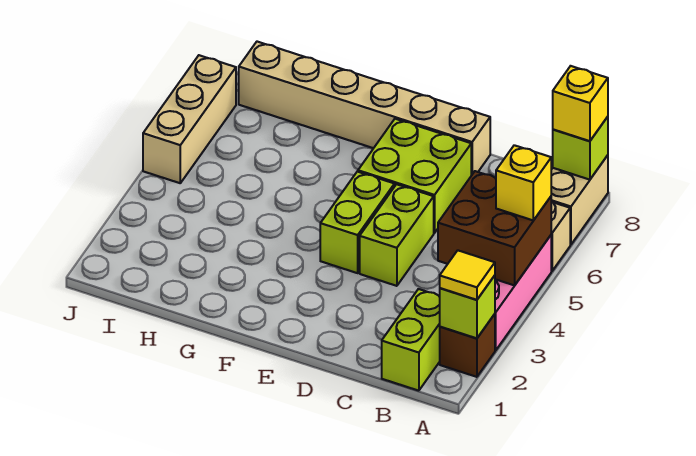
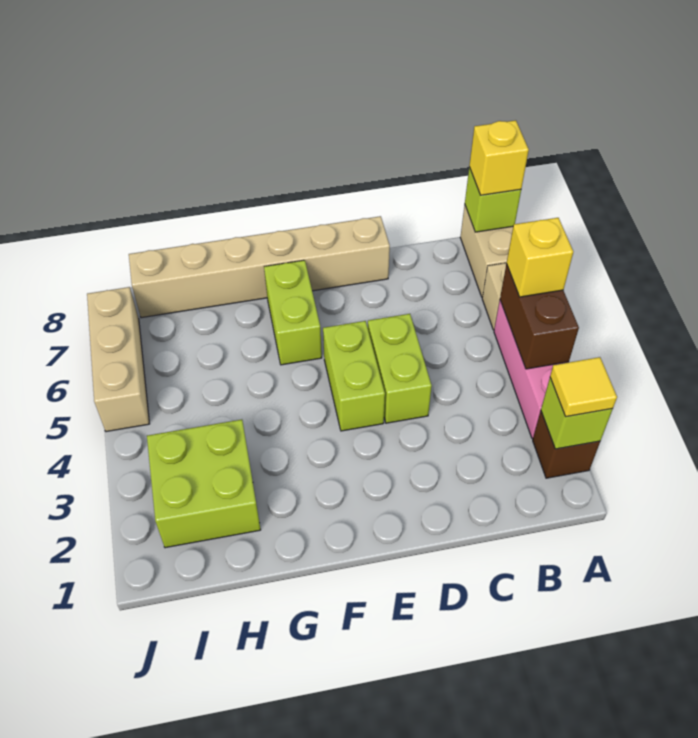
brown 2x2 brick [438,171,551,285] -> brown 1x2 brick [500,264,579,369]
lime 1x2 brick [382,289,440,391] -> lime 1x2 brick moved to [264,260,322,365]
lime 2x2 brick [358,119,471,233] -> lime 2x2 brick moved to [147,420,261,548]

